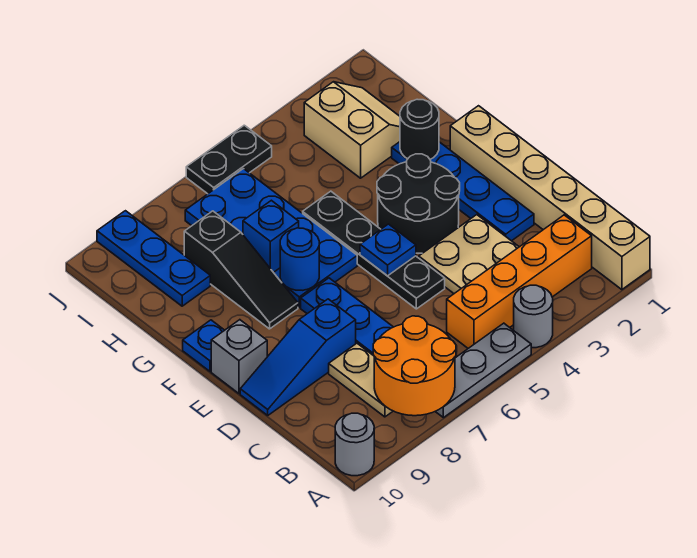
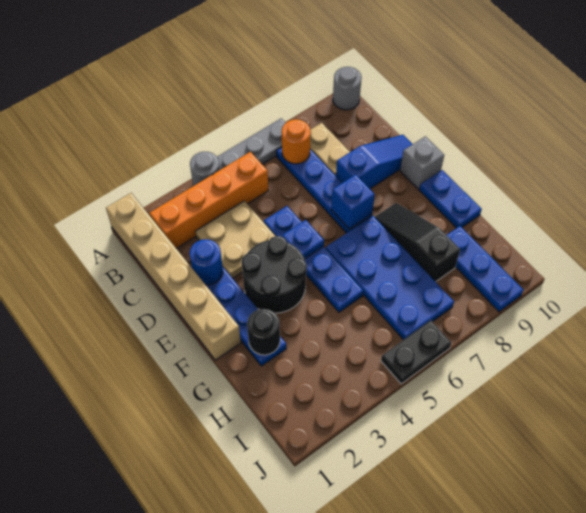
orange 2x2 round brick [373,316,456,416] -> orange 1x1 round brick [282,119,311,164]
black 1x4 plate [303,191,445,309] -> blue 1x4 plate [264,206,363,312]
blue 1x1 round brick [280,228,319,290] -> blue 1x1 round brick moved to [189,239,223,285]
blue 1x1 plate [183,320,224,372] -> blue 1x2 plate [419,170,482,228]
blue 1x1 brick [243,200,299,272] -> blue 1x1 brick moved to [331,175,375,229]
tan 2x2 slope [304,82,400,178] -> none

